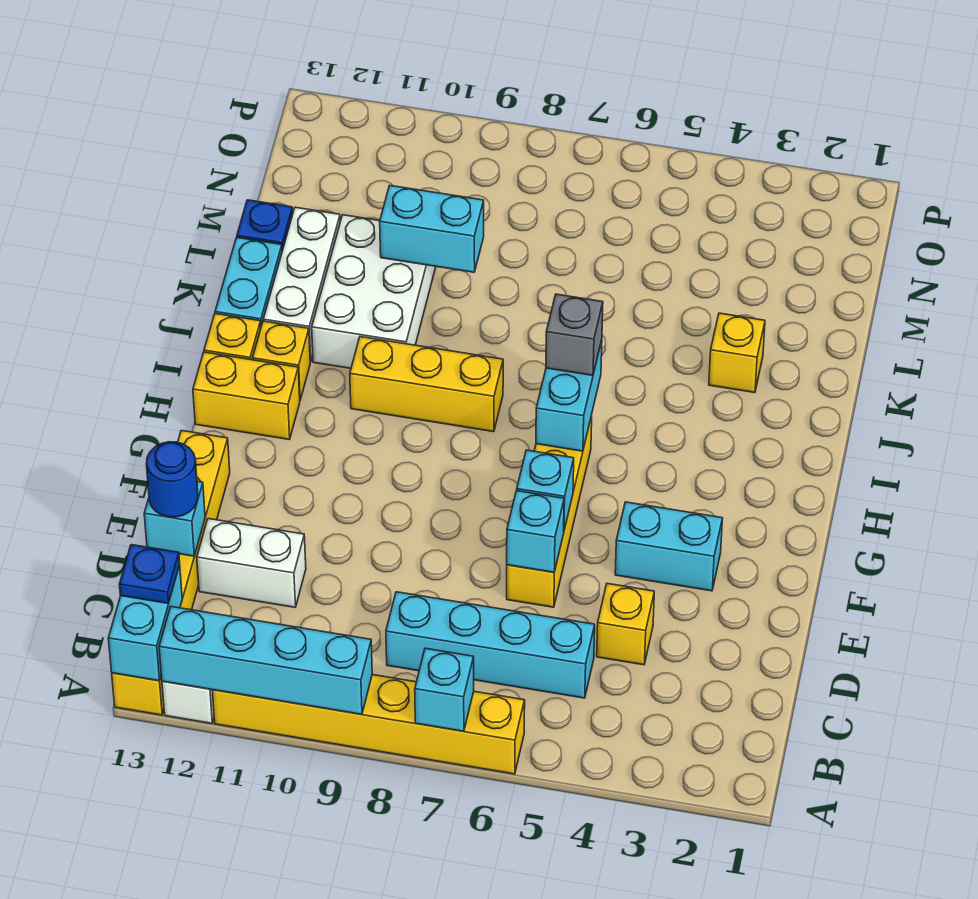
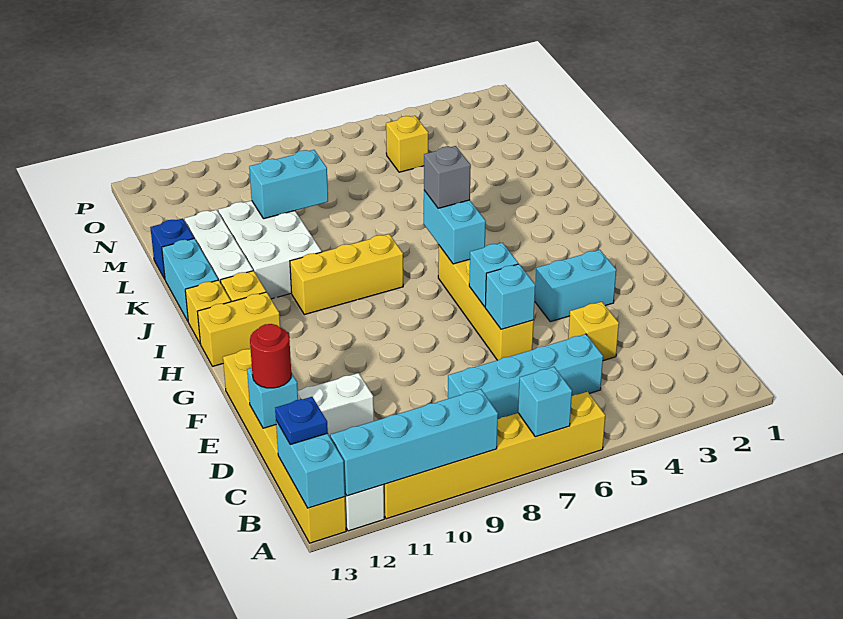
blue 1x1 round brick [146,442,198,517] -> red 1x1 round brick [250,324,291,388]
yellow 1x1 brick [709,313,765,393] -> yellow 1x1 brick moved to [386,116,428,172]

